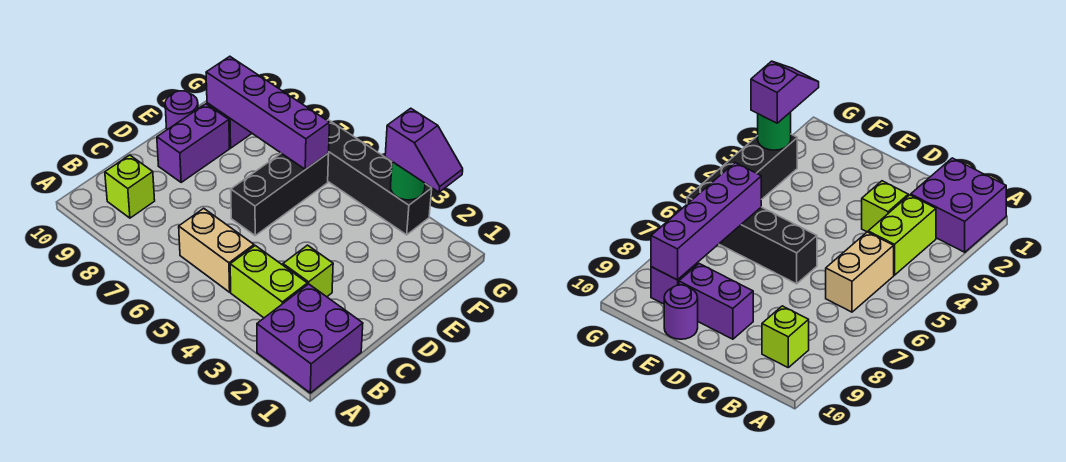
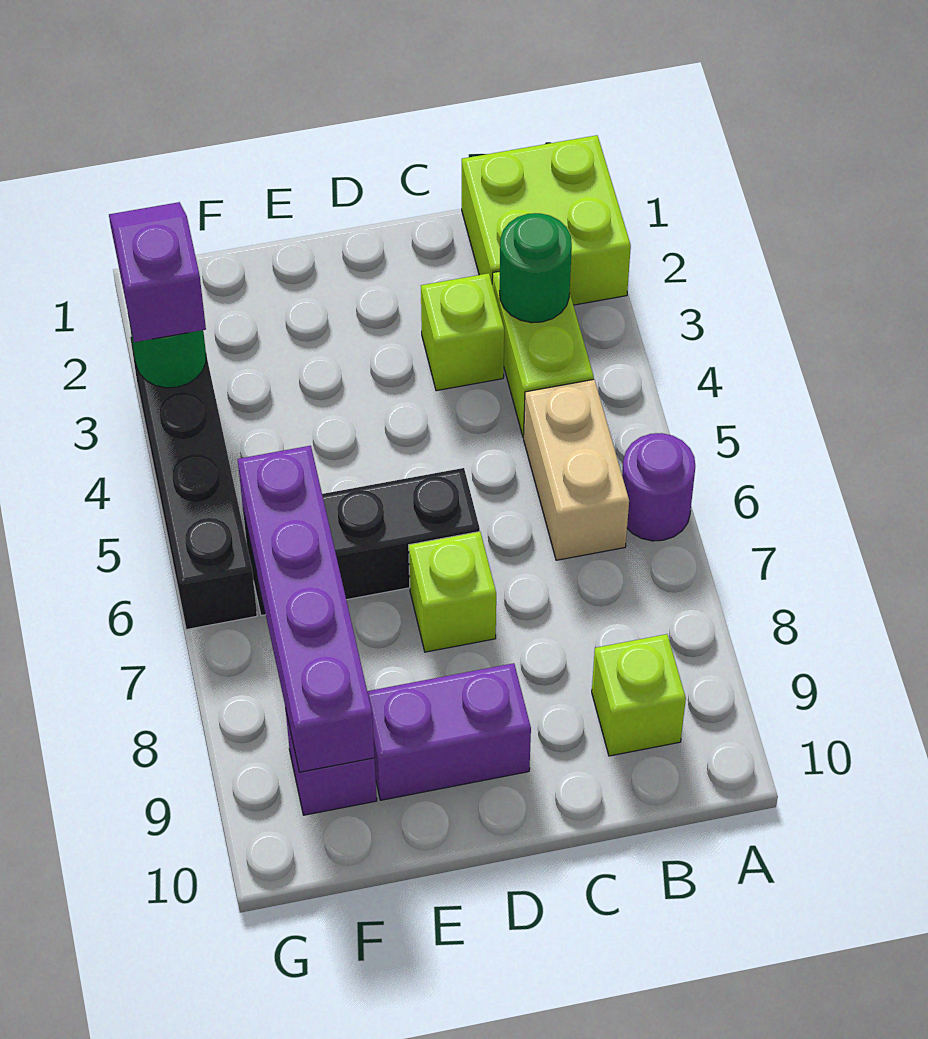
purple 2x2 brick [257,284,363,393] -> lime 2x2 brick [462,135,631,305]
none -> green 1x1 round brick [500,213,572,323]
none -> lime 1x1 brick [409,532,496,652]
purple 1x1 round brick [165,91,198,130] -> purple 1x1 round brick moved to [622,433,695,541]

